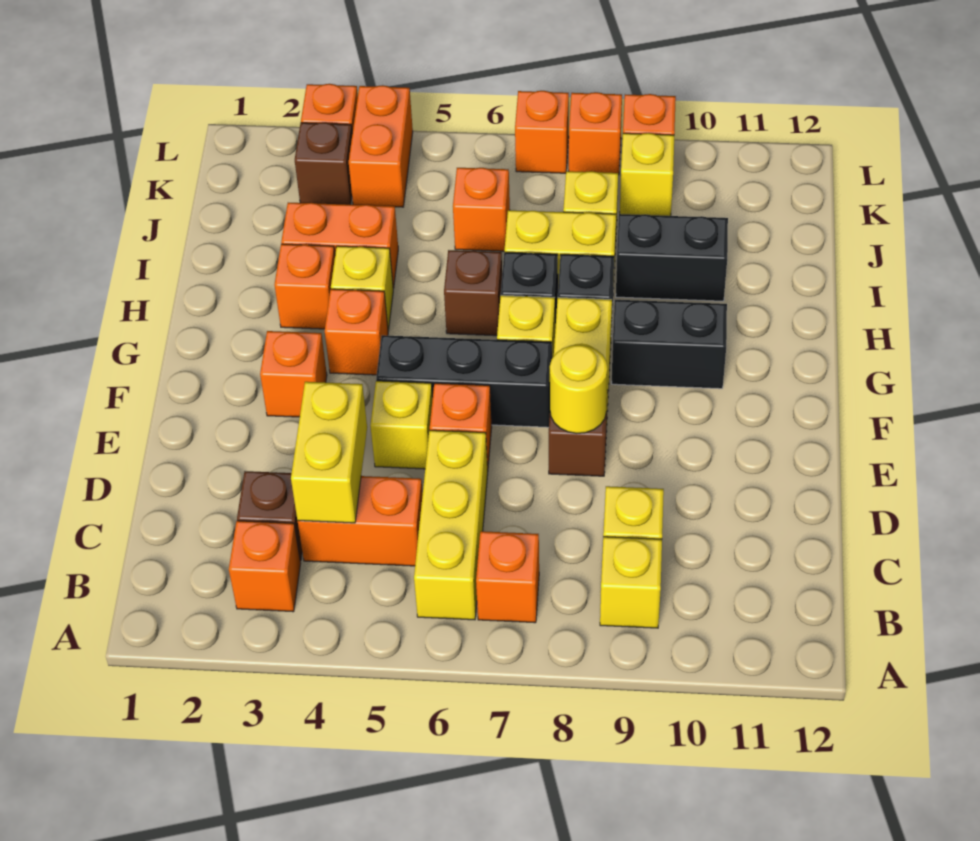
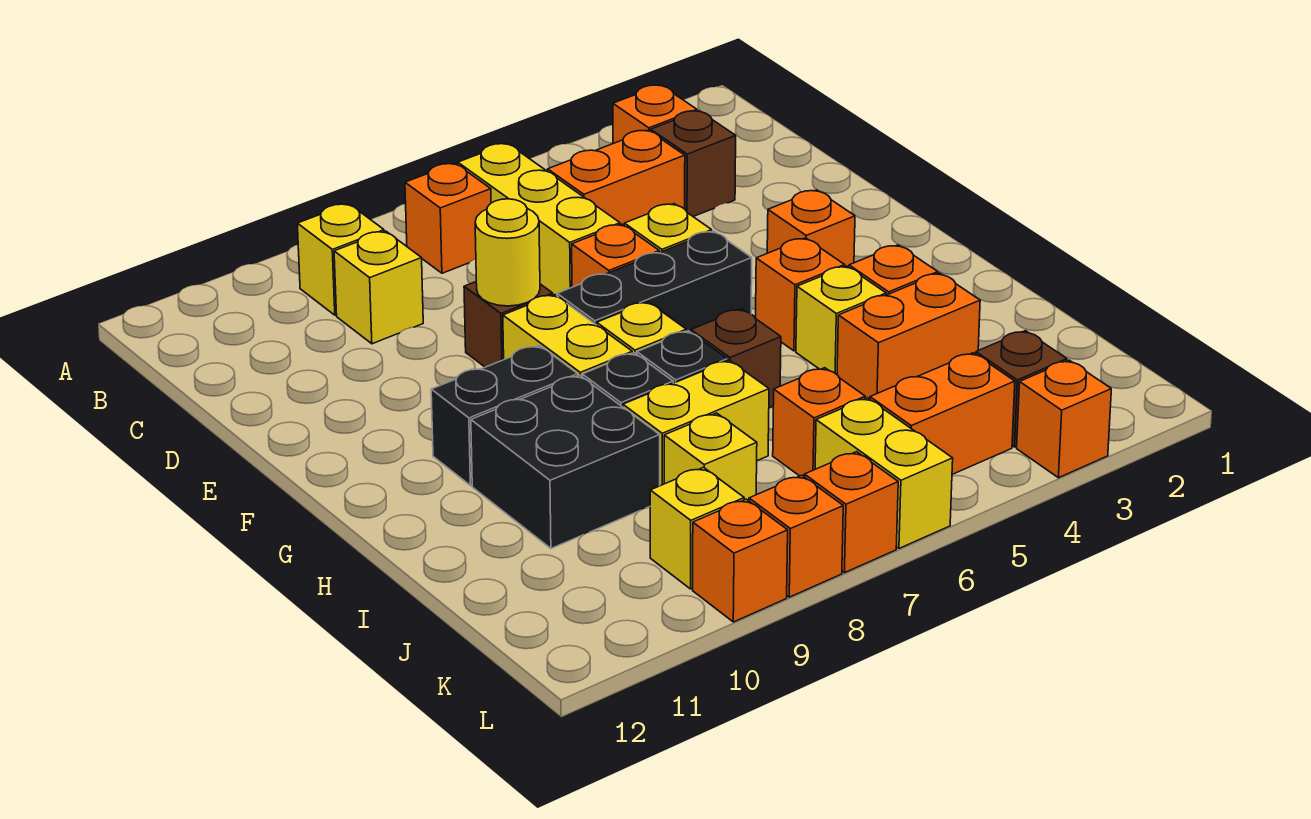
yellow 1x2 brick [291,382,367,523] -> yellow 1x2 brick moved to [815,398,953,548]
black 1x2 brick [616,214,728,301] -> black 2x2 brick [471,375,660,548]
orange 1x2 brick [349,85,413,207] -> orange 1x2 brick turned to [870,353,1015,474]

